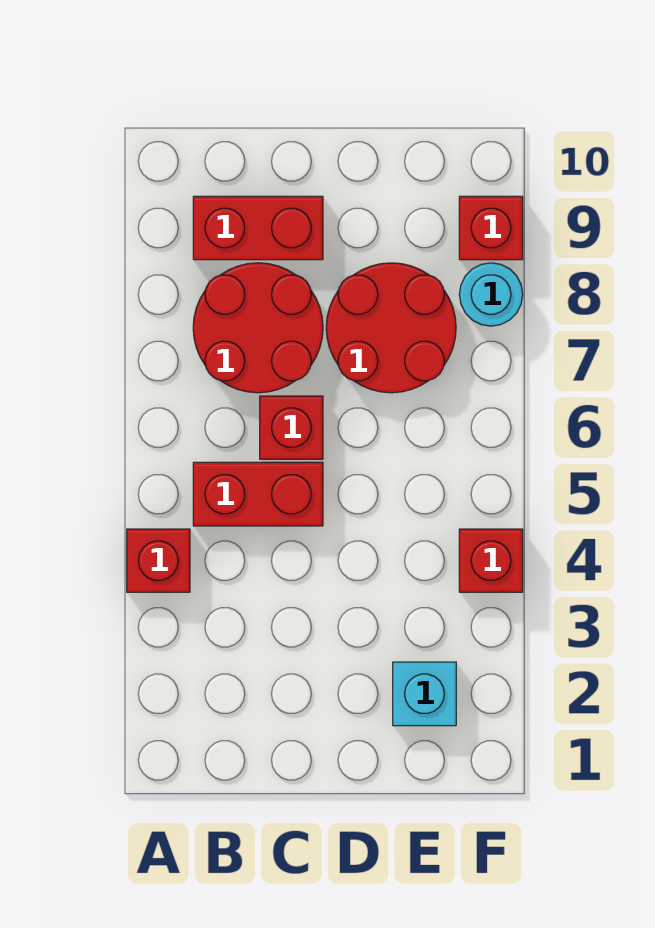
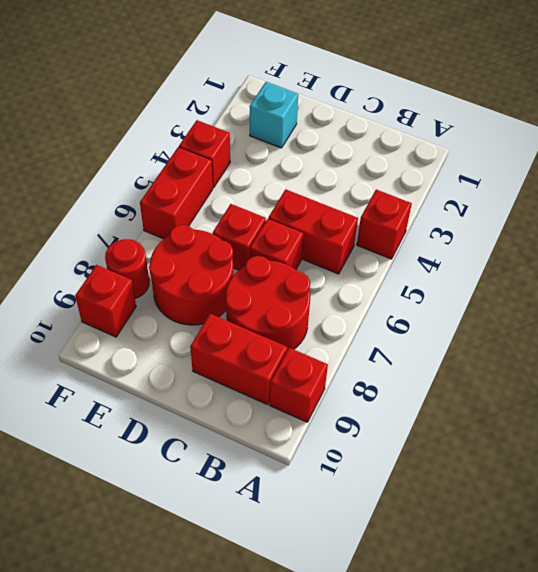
none -> red 1x1 brick [270,348,328,422]
none -> red 1x1 brick [213,204,266,270]
none -> red 1x2 brick [140,147,213,239]
cyan 1x1 round brick [459,263,523,326] -> red 1x1 round brick [105,239,149,298]

